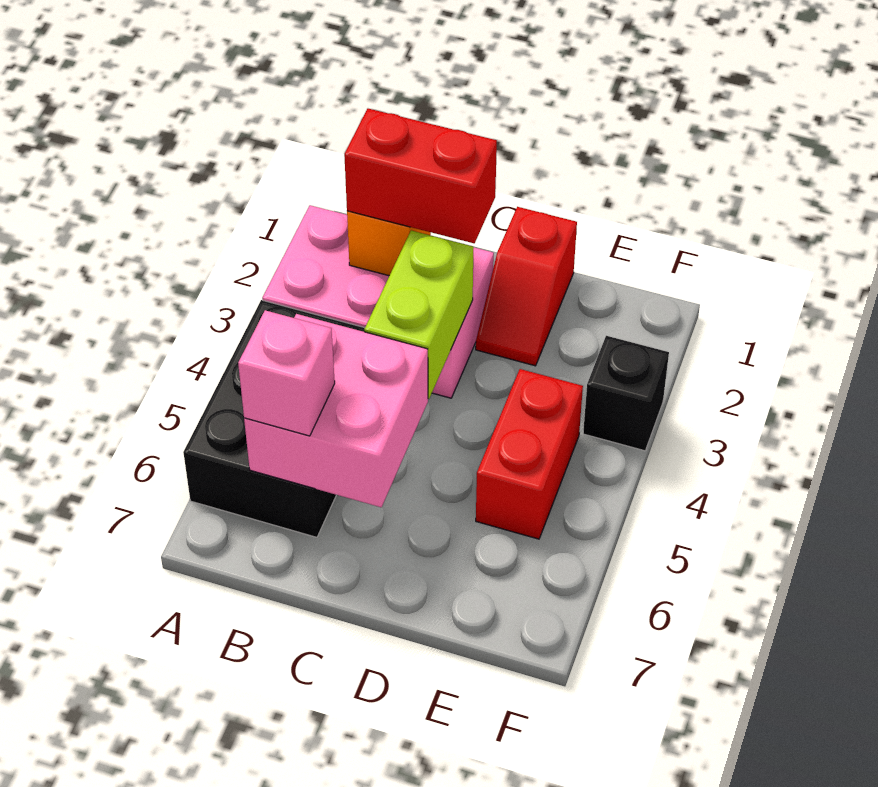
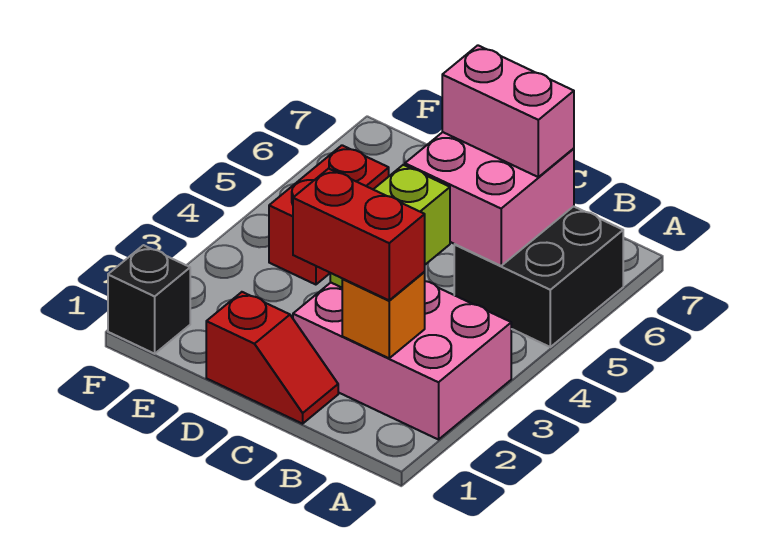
black 2x3 brick [183,300,365,537] -> black 2x2 brick [454,206,623,347]
pink 1x1 brick [238,310,335,436] -> pink 1x2 brick [442,45,574,177]
red 1x2 slope [476,207,577,366] -> red 1x2 slope turned to [206,292,338,424]
black 1x1 brick [583,336,669,451] -> black 1x1 brick moved to [108,245,190,354]

